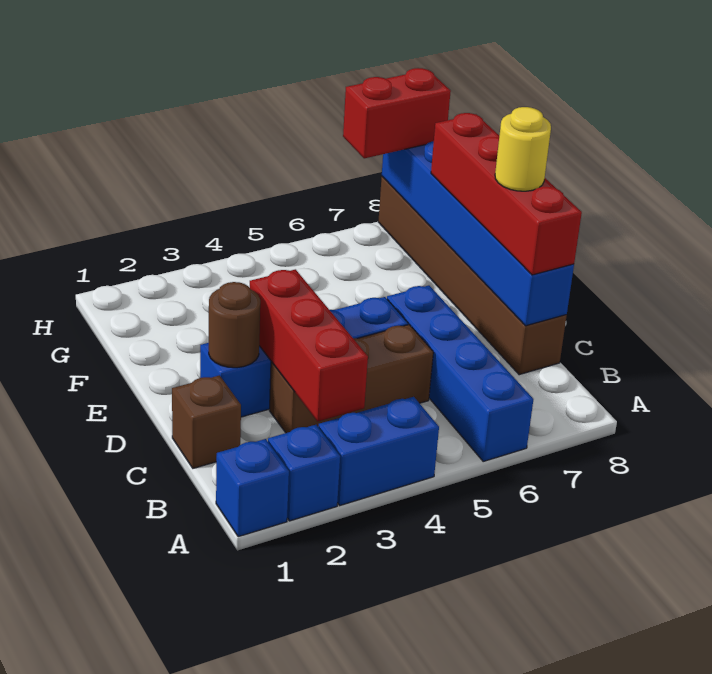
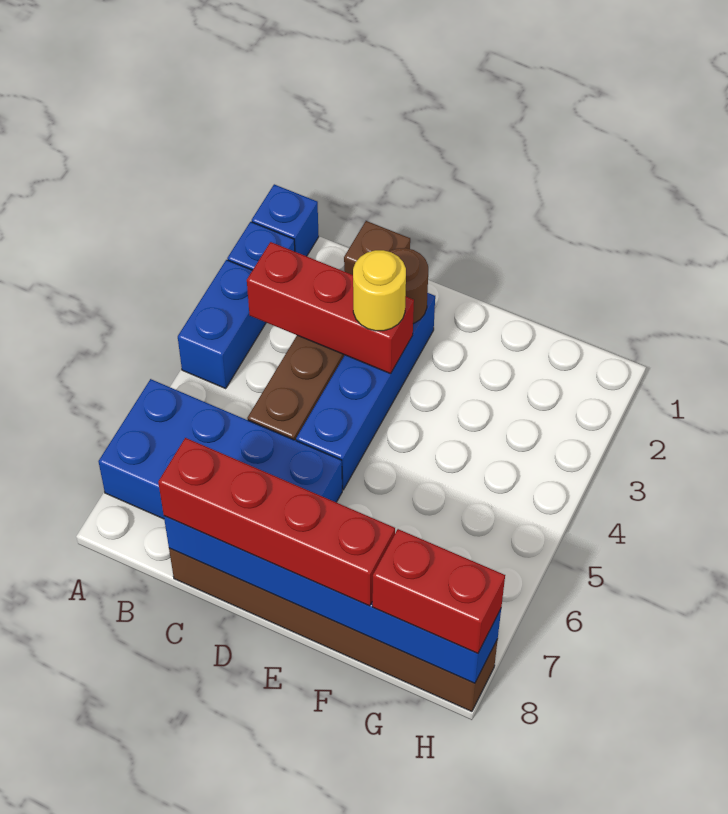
blue 1x4 brick [387,285,533,461] -> blue 2x4 brick [99,379,342,519]
yellow 1x1 round brick [495,107,551,191] -> yellow 1x1 round brick moved to [353,250,406,331]
red 1x2 brick [343,68,451,158] -> red 1x2 brick turned to [372,529,505,654]

